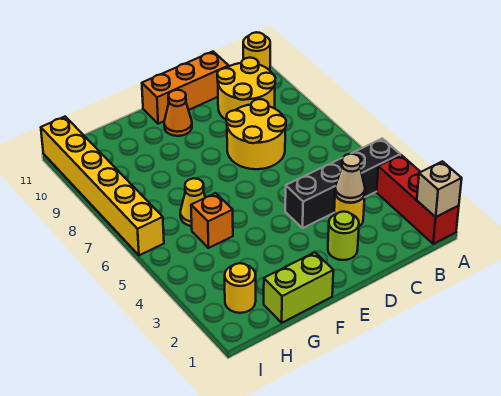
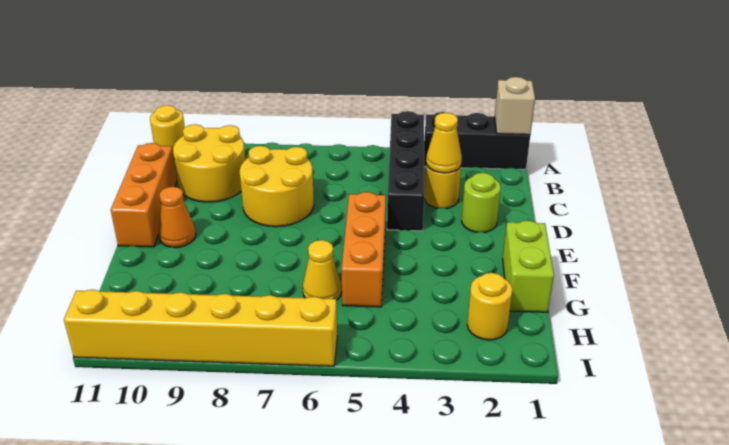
red 1x3 brick [377,155,459,244] -> black 1x3 brick [424,112,530,170]
tan 1x1 cone [335,154,365,203] -> yellow 1x1 cone [426,113,462,173]
orange 1x1 brick [191,193,233,248] -> orange 1x3 brick [342,192,386,307]

